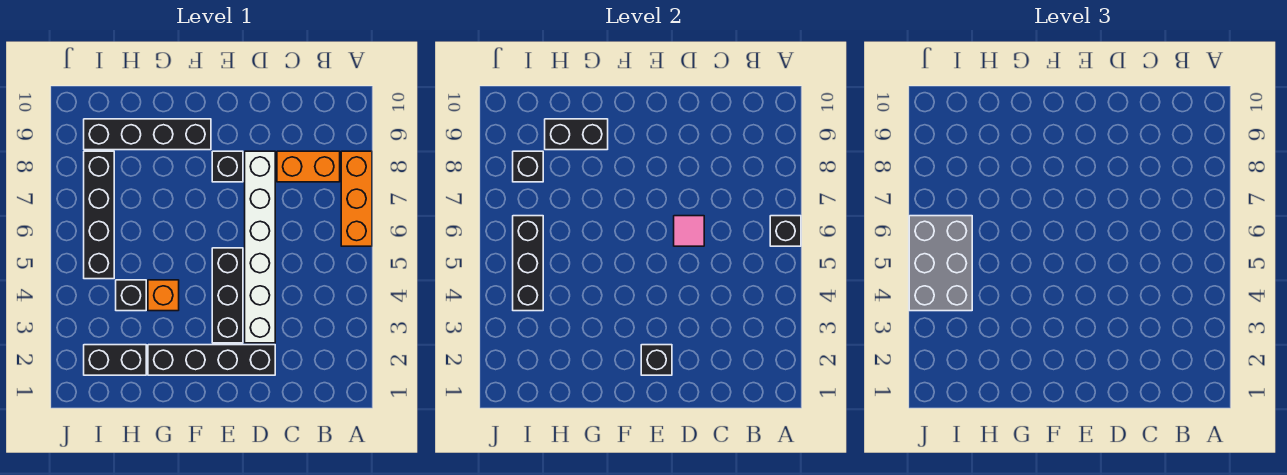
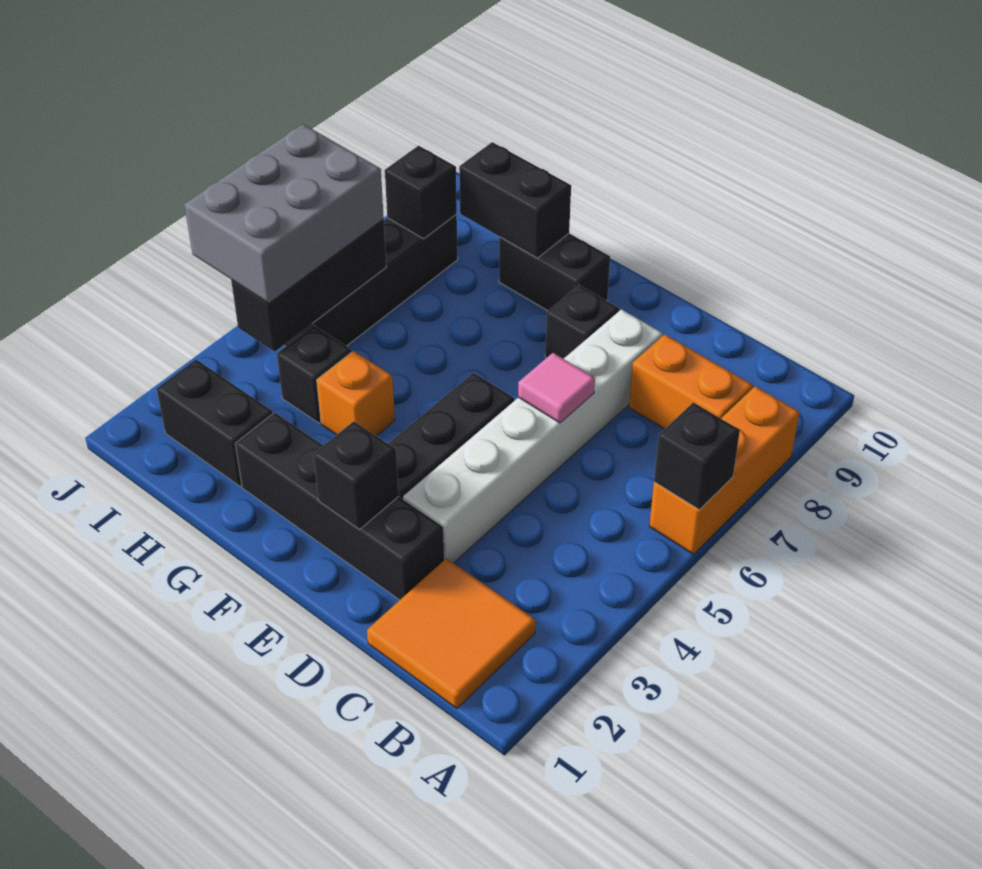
none -> orange 2x2 tile [367,558,535,709]
black 1x4 brick [84,119,211,150] -> black 1x2 brick [499,234,610,311]

